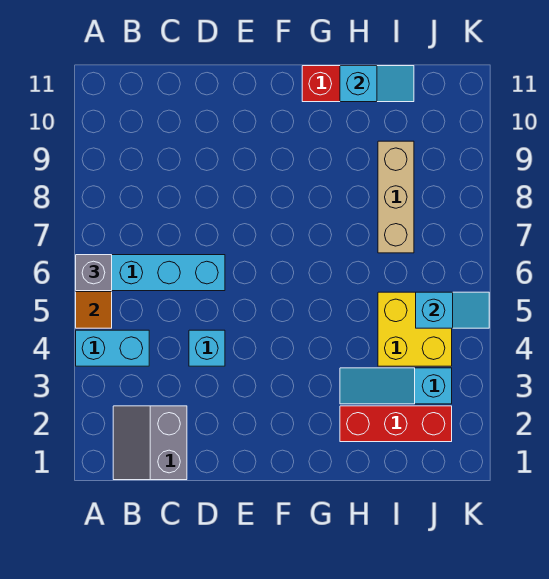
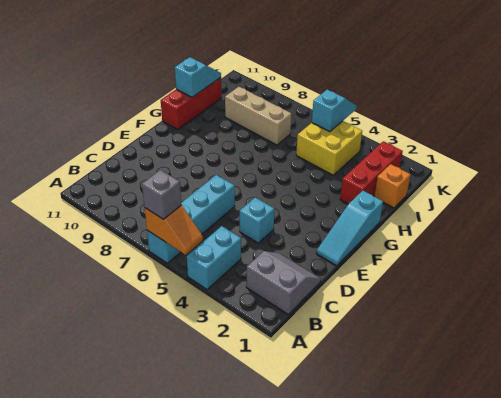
grey 2x2 slope [113,406,187,480] -> grey 2x2 slope turned to [246,251,321,314]
cyan 1x3 slope [340,368,452,404] -> cyan 1x3 slope moved to [316,191,383,266]
none -> orange 1x1 brick [374,164,410,208]

